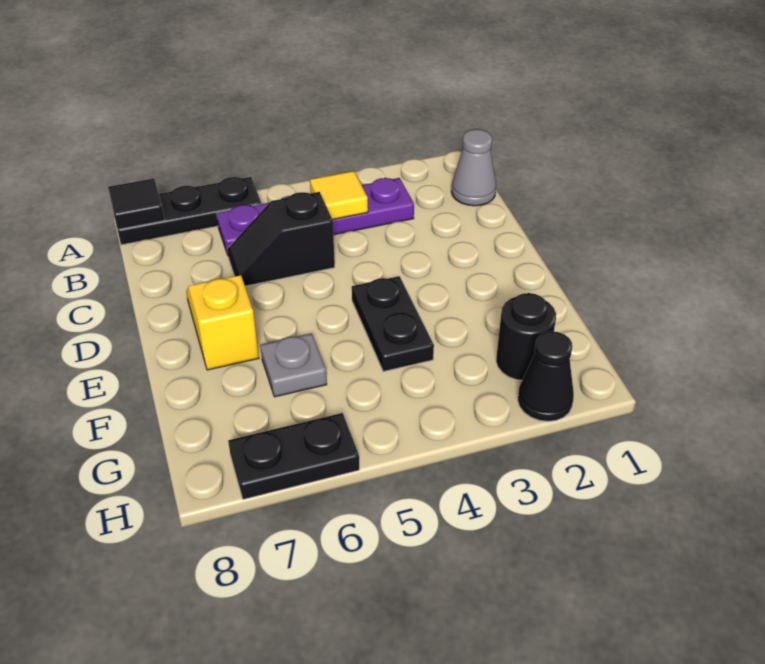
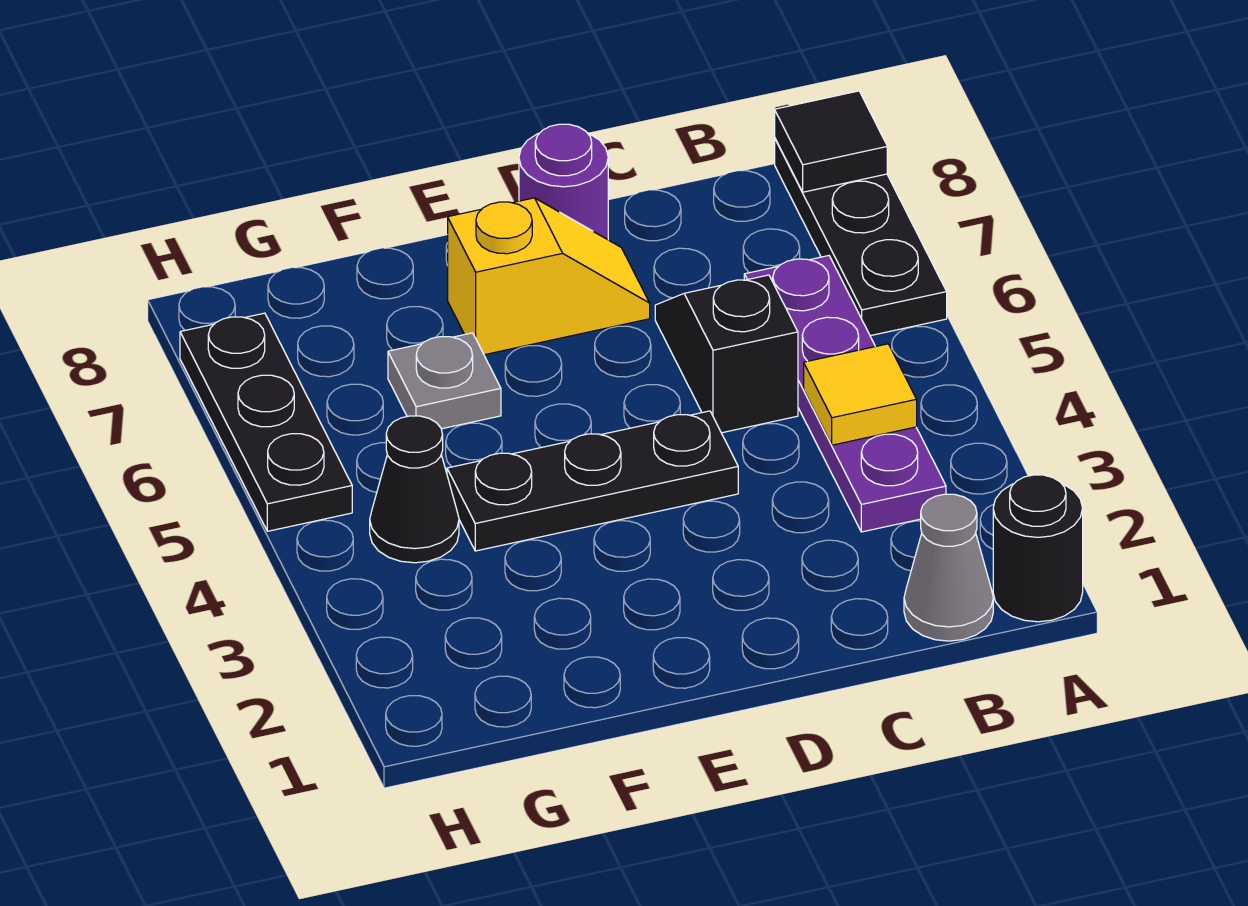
none -> purple 1x1 round brick [519,124,608,240]
black 1x2 plate [352,276,434,372] -> black 1x3 plate [447,411,738,551]
black 1x1 round brick [496,293,556,380] -> black 1x1 round brick moved to [993,475,1083,622]
black 1x1 cone [518,331,574,421] -> black 1x1 cone moved to [370,416,459,563]
black 1x2 plate [228,413,359,499] -> black 1x3 plate [180,313,352,531]

